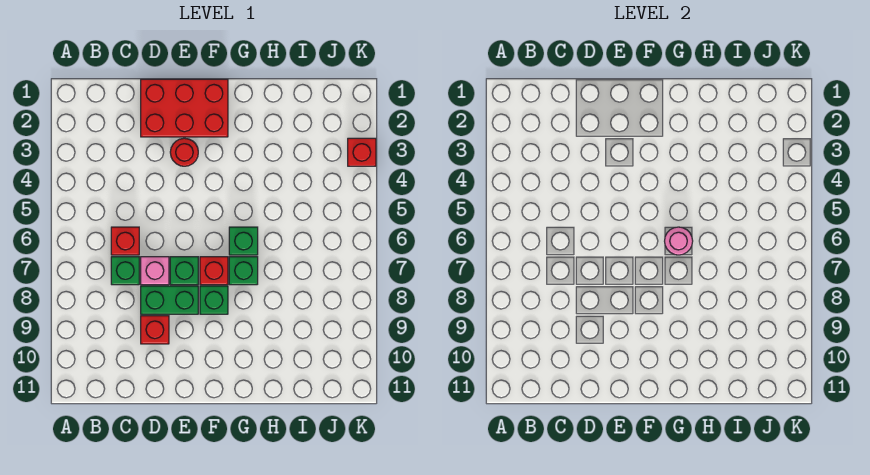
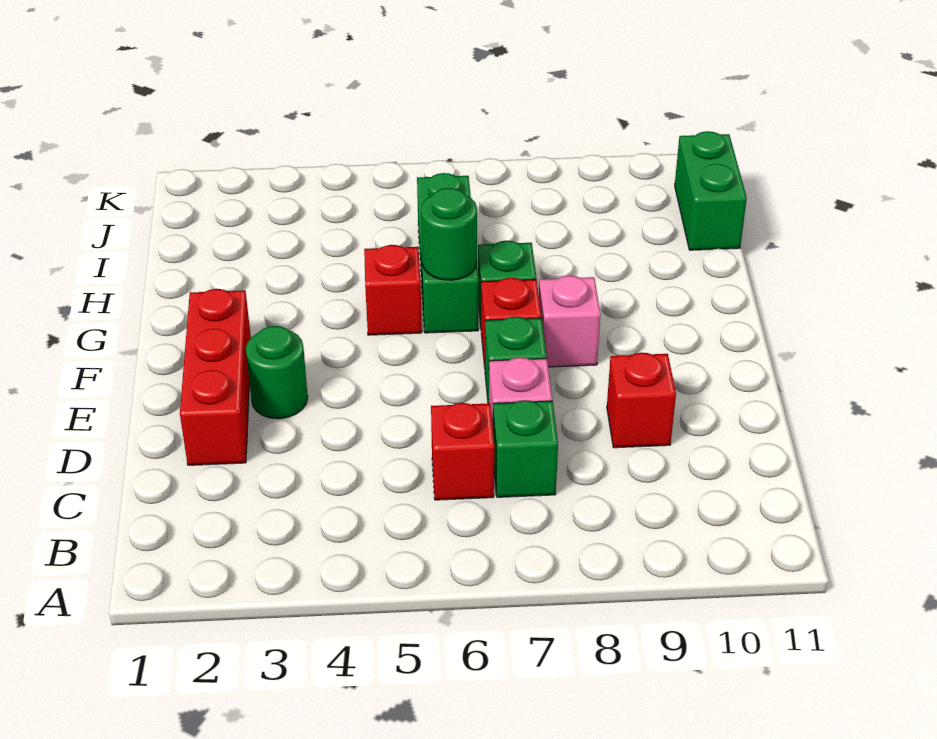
red 2x3 brick [141,79,228,137] -> red 1x3 brick [180,289,251,465]
green 1x2 brick [141,286,198,314] -> green 1x2 brick moved to [675,131,747,250]
red 1x1 round brick [170,138,198,166] -> green 1x1 round brick [246,326,308,419]
green 1x1 brick [200,286,228,314] -> pink 1x1 brick [539,276,601,367]
green 1x1 brick [229,227,258,255] -> green 1x3 brick [417,173,479,333]
pink 1x1 round brick [665,227,693,255] -> green 1x1 round brick [421,188,477,280]
red 1x1 brick [348,138,376,166] -> red 1x1 brick moved to [364,245,422,335]

